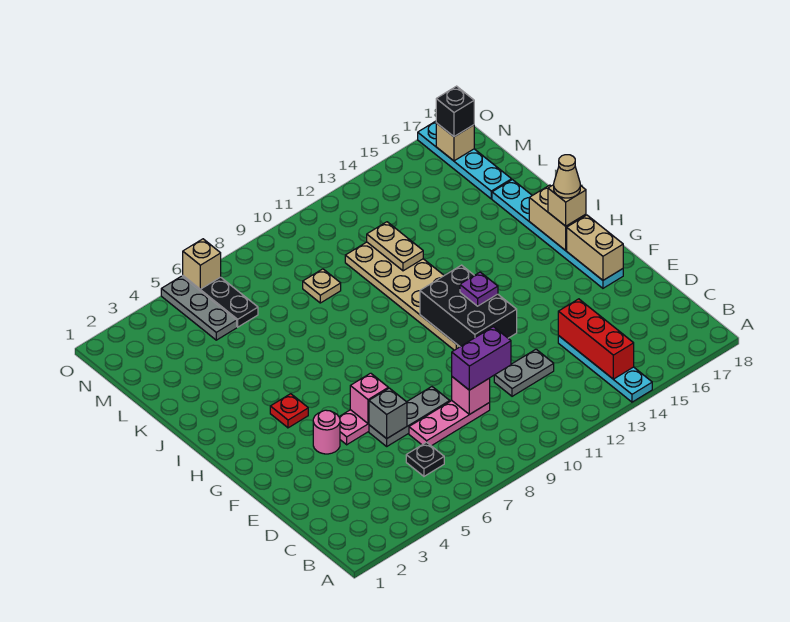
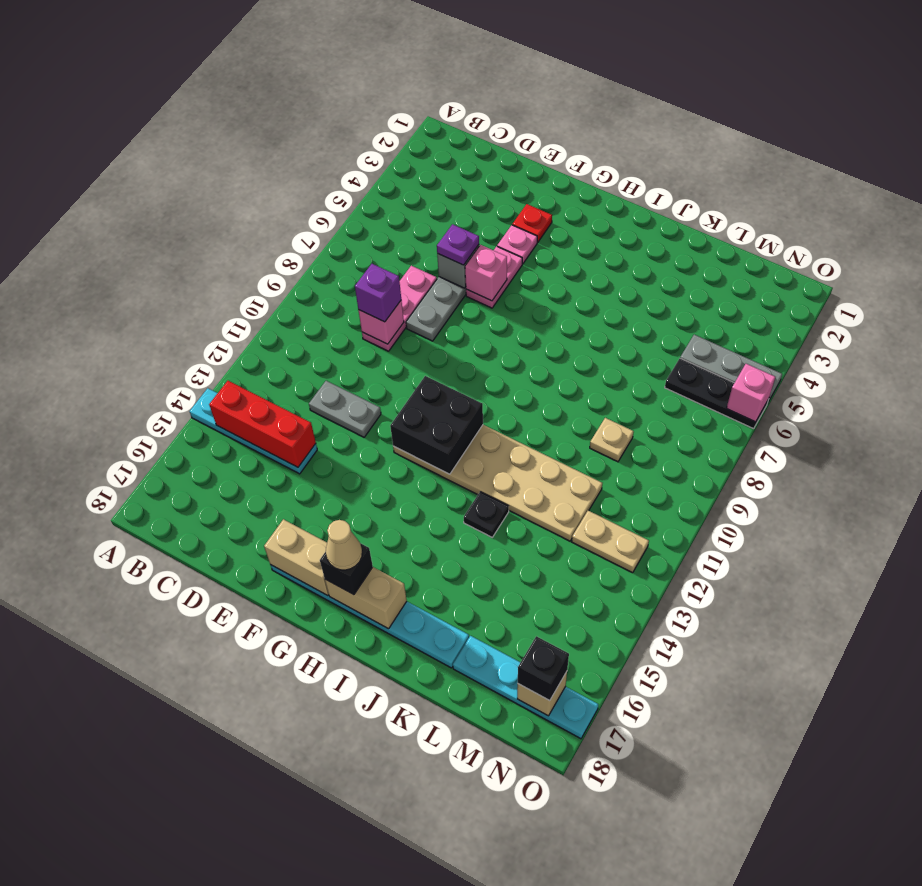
black 1x1 plate [406,442,444,476] -> black 1x1 plate moved to [464,492,509,537]
purple 1x2 brick [452,327,511,390] -> purple 1x1 brick [355,264,401,322]
grey 1x2 plate [494,349,554,396] -> grey 1x2 plate turned to [309,381,381,437]
pink 1x1 round brick [313,410,340,454] -> pink 1x1 plate [497,225,537,264]
black 2x3 brick [420,265,517,347] -> black 2x2 brick [390,376,483,474]
purple 1x1 plate [460,272,498,306] -> purple 1x1 plate moved to [437,224,479,265]
red 1x1 plate [270,394,308,428] -> red 1x1 plate moved to [512,204,552,242]
tan 1x1 brick [548,185,586,226] -> black 1x1 brick [320,543,373,595]
tan 1x2 plate [367,222,423,271] -> tan 1x2 plate moved to [572,511,649,573]
tan 1x1 brick [183,239,221,289] -> pink 1x1 brick [726,364,775,422]

